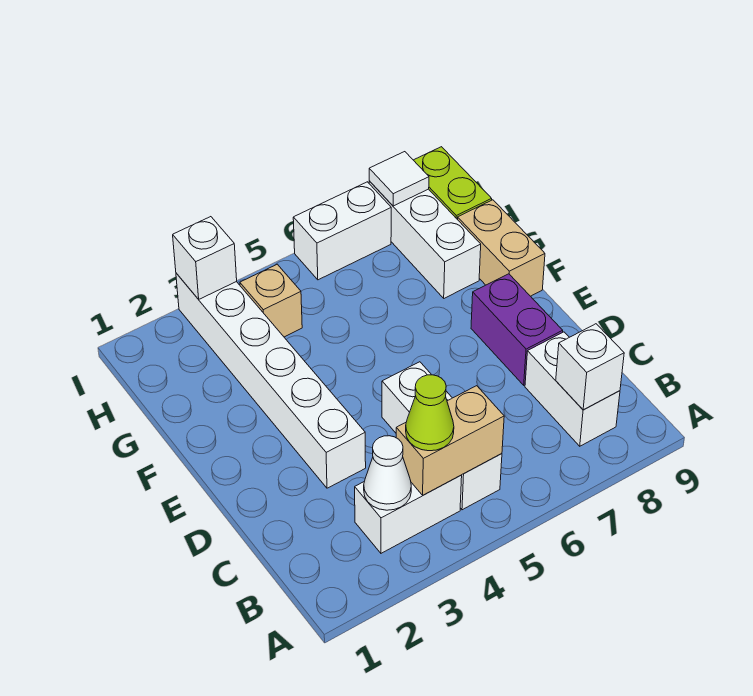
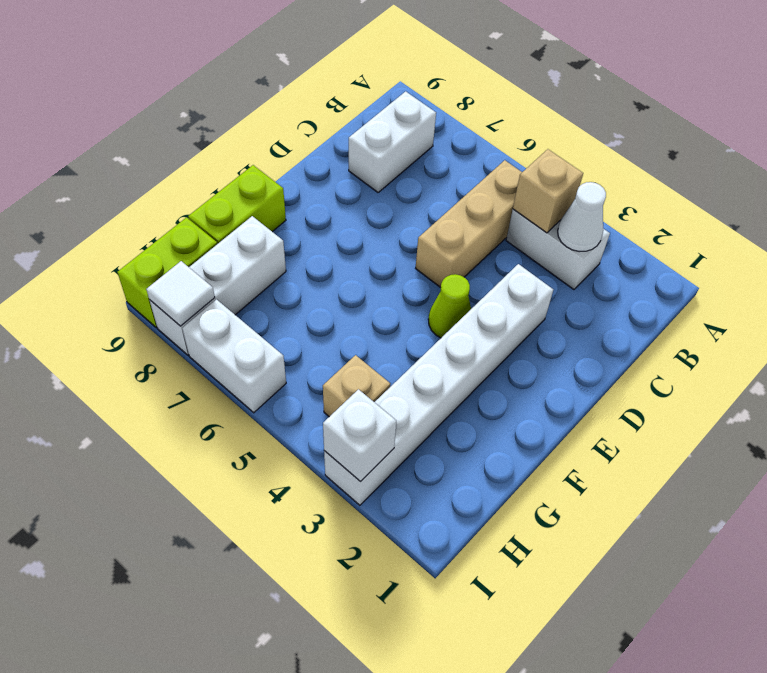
tan 1x2 brick [396,386,504,495] -> tan 1x1 brick [513,149,583,233]
lime 1x1 cone [406,375,454,451] -> lime 1x1 cone moved to [428,274,471,338]
white 1x3 brick [382,362,502,510] -> tan 1x3 brick [416,160,522,288]
white 1x1 brick [556,324,624,410] -> none
purple 1x2 brick [471,274,563,385] -> none
tan 1x2 brick [457,200,545,296] -> lime 1x2 brick [188,165,286,244]

